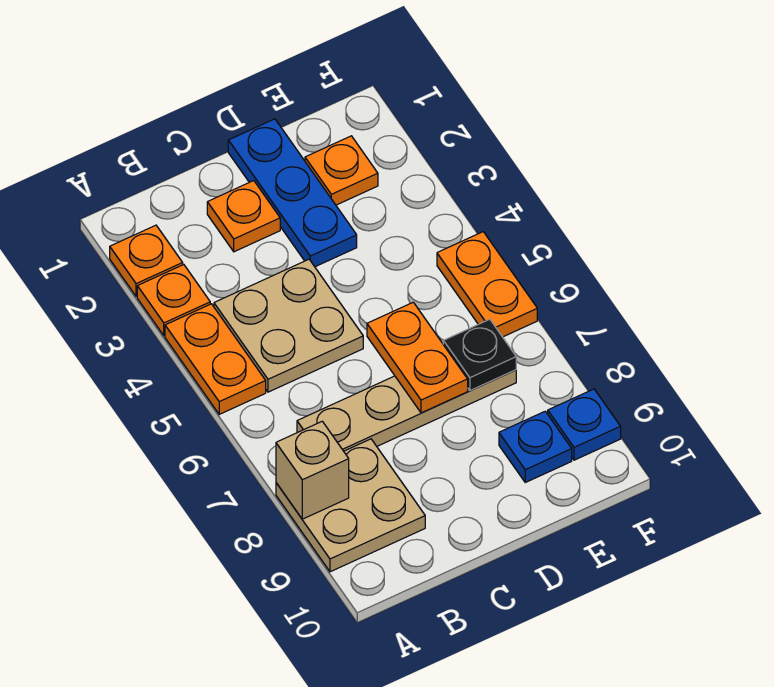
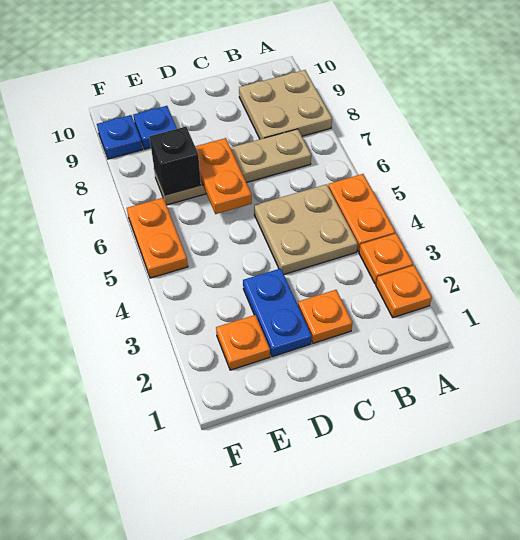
tan 1x1 brick [276,421,349,519] -> none
blue 1x3 plate [228,119,357,267] -> blue 1x2 plate [243,268,312,357]
black 1x1 plate [443,319,516,390] -> black 1x1 brick [149,127,201,195]

